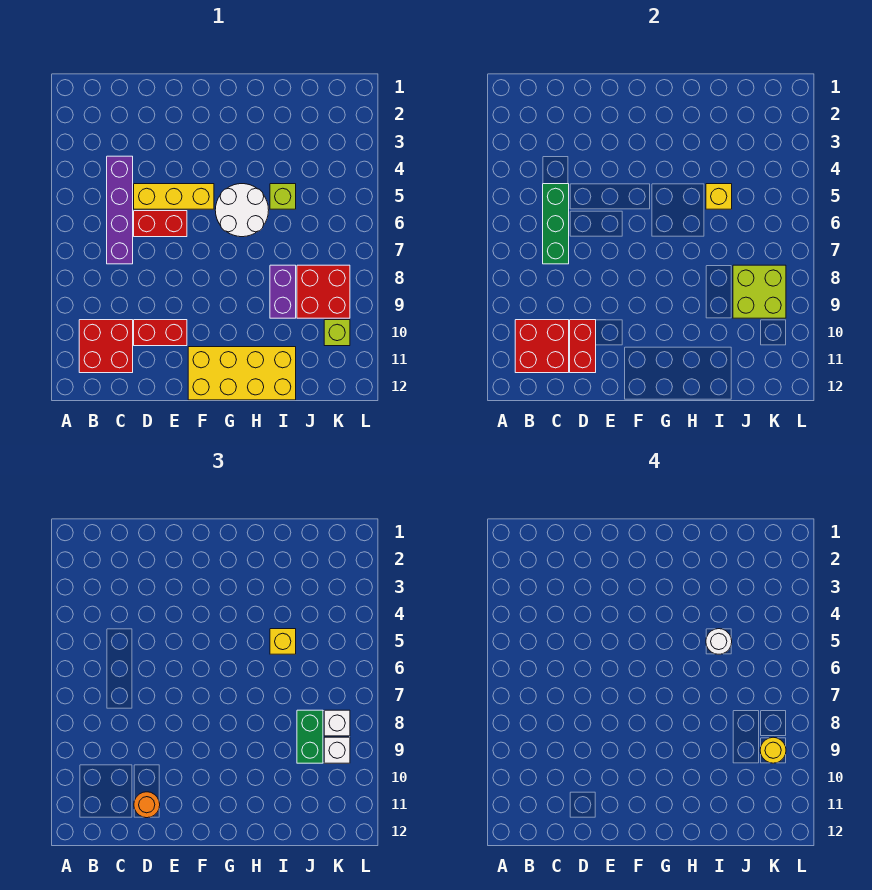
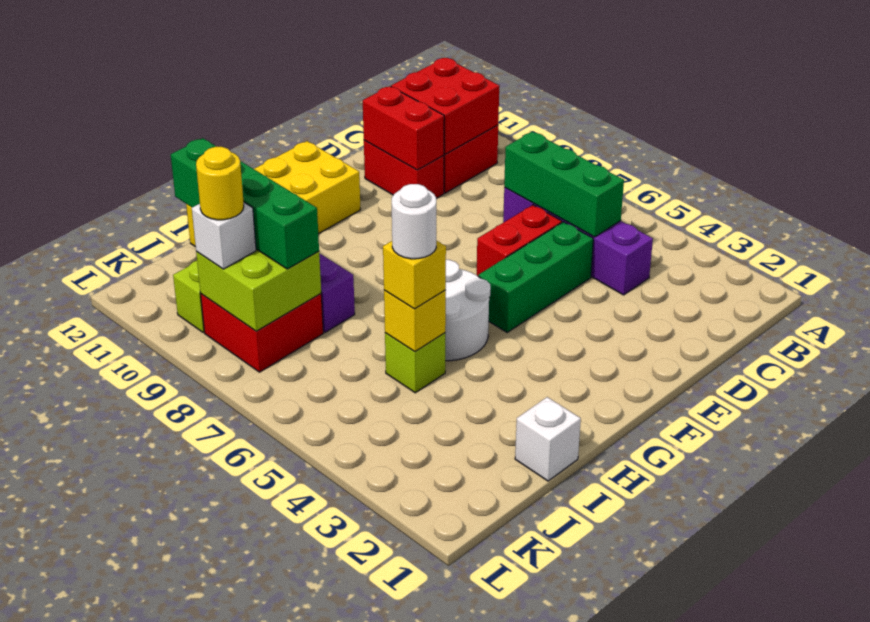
yellow 1x3 brick [134,184,214,209] -> green 1x3 brick [478,222,593,332]
red 1x2 brick [134,320,187,346] -> red 1x2 brick turned to [364,140,444,198]
orange 1x1 round brick [134,792,160,818] -> none
green 1x2 brick [297,710,323,763] -> green 1x4 brick [171,138,319,269]
white 1x1 brick [324,710,350,736] -> white 1x1 brick moved to [515,397,581,481]

